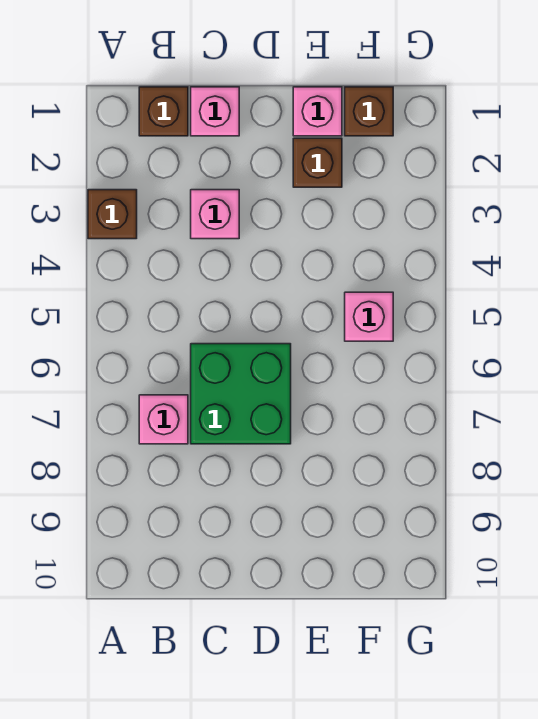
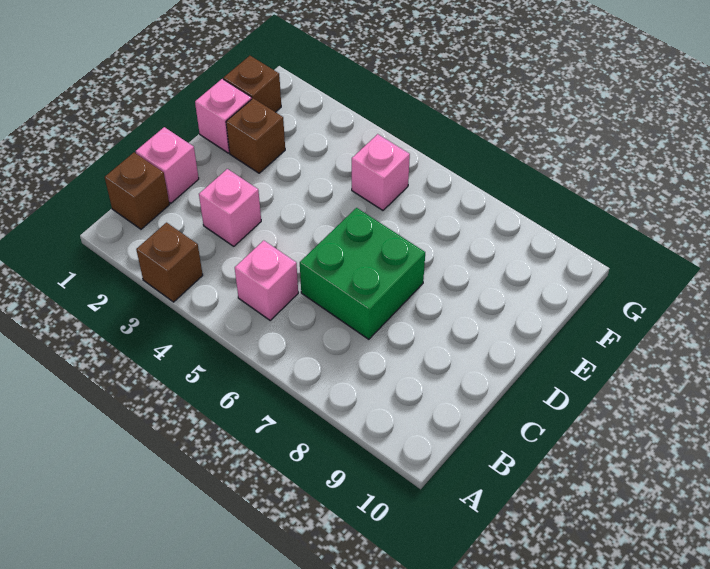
pink 1x1 brick [139,395,188,444] -> pink 1x1 brick moved to [235,240,298,320]

